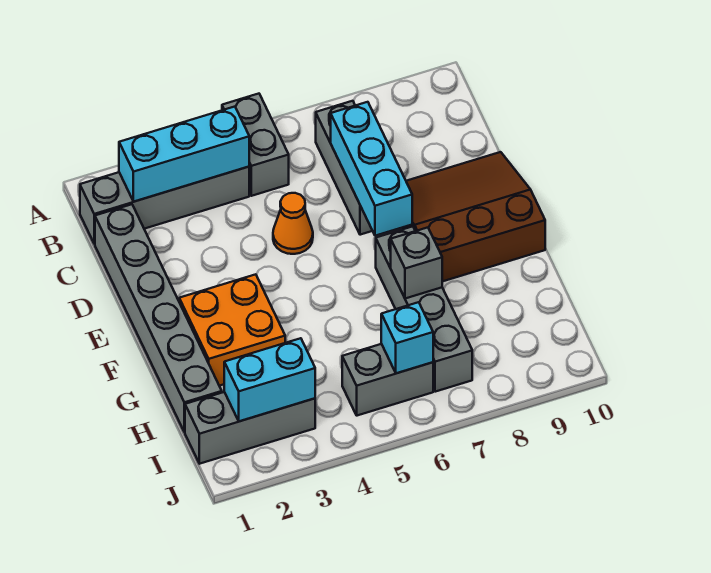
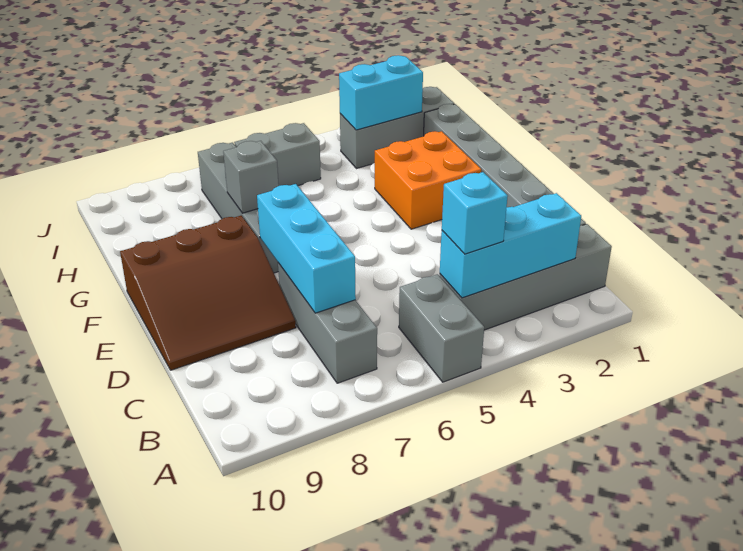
orange 1x1 cone [273,193,313,254] -> none
cyan 1x1 brick [381,302,433,373] -> cyan 1x1 brick moved to [442,172,508,254]

